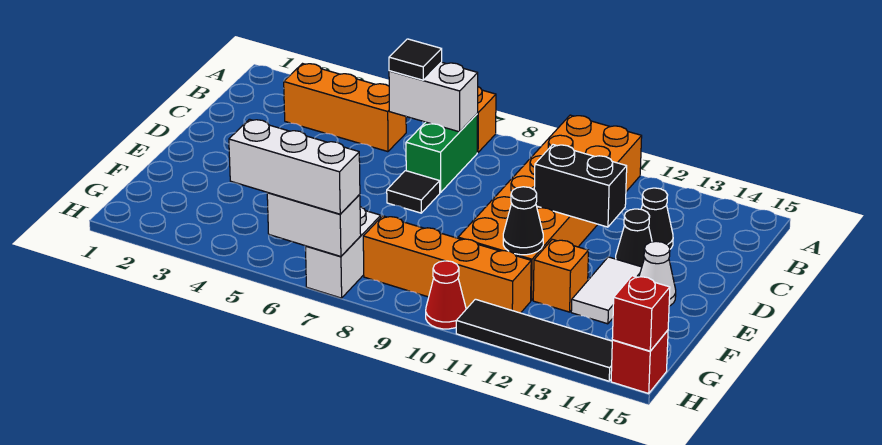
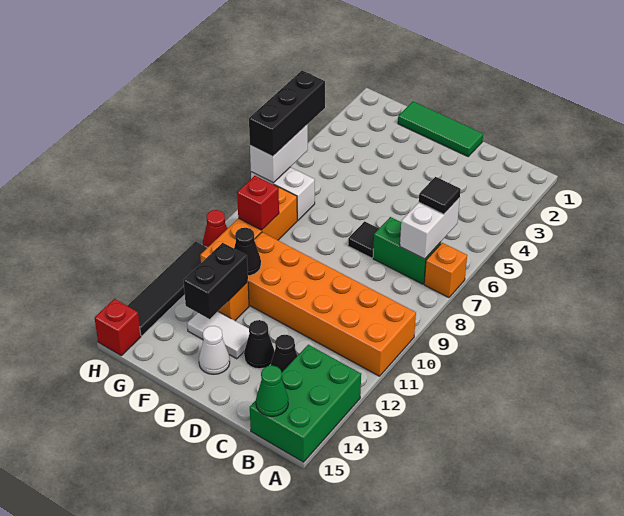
none -> green 2x3 brick [250,345,361,462]
orange 1x3 brick [284,64,406,152] -> none
none -> green 1x1 cone [256,366,288,416]
none -> green 1x3 tile [398,102,483,156]
black 1x2 brick [534,145,627,227] -> black 1x2 brick moved to [184,243,248,319]
white 1x3 brick [229,119,360,214] -> black 1x3 brick [249,71,325,157]
red 1x1 brick [612,276,670,351] -> red 1x1 brick moved to [237,176,279,230]

